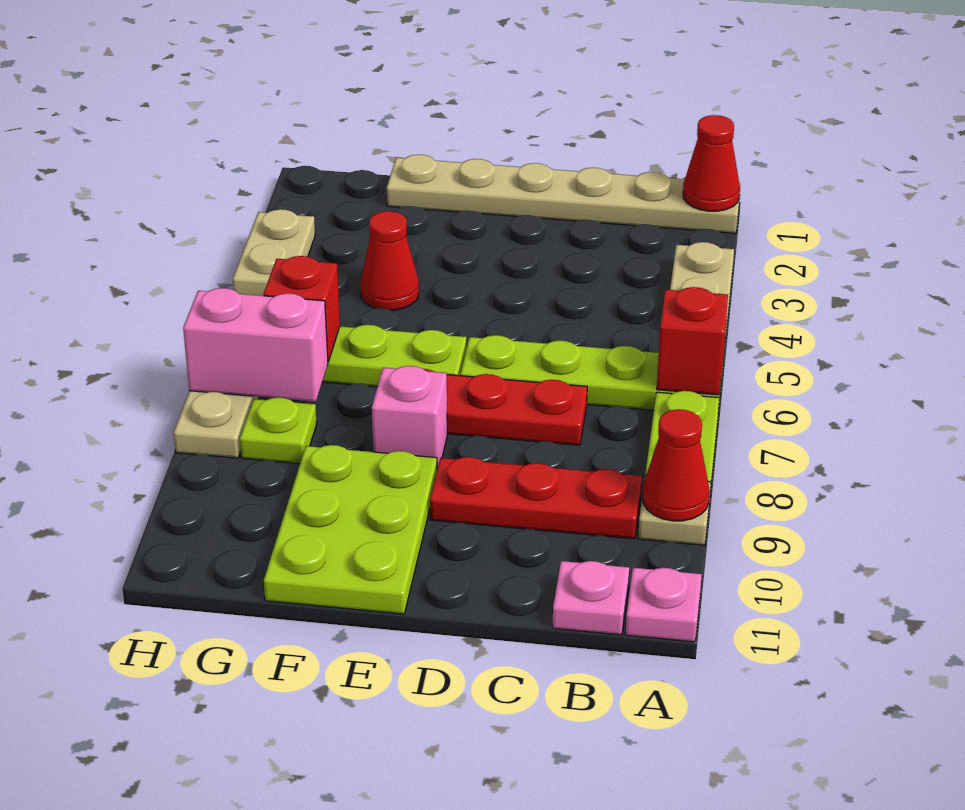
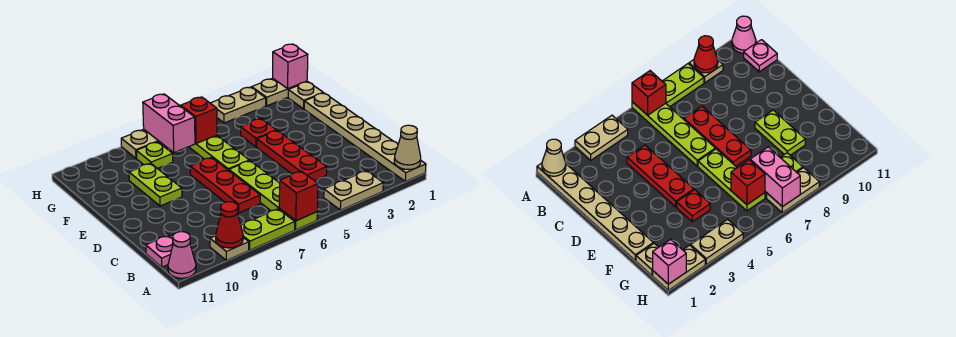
red 1x1 cone [683,115,740,211] -> tan 1x1 cone [394,125,421,170]
pink 1x1 plate [626,568,702,642] -> pink 1x1 cone [168,232,196,278]
red 1x3 plate [430,457,642,539] -> red 1x3 plate moved to [257,130,327,181]
pink 1x1 brick [372,366,447,469] -> pink 1x1 brick moved to [273,44,308,89]
lime 2x3 plate [264,445,437,614] -> lime 1x2 plate [129,163,182,206]
red 1x1 cone [360,211,419,310] -> red 1x1 plate [241,119,277,147]
none -> tan 1x1 plate [288,82,323,109]
none -> tan 1x2 plate [252,78,307,106]

